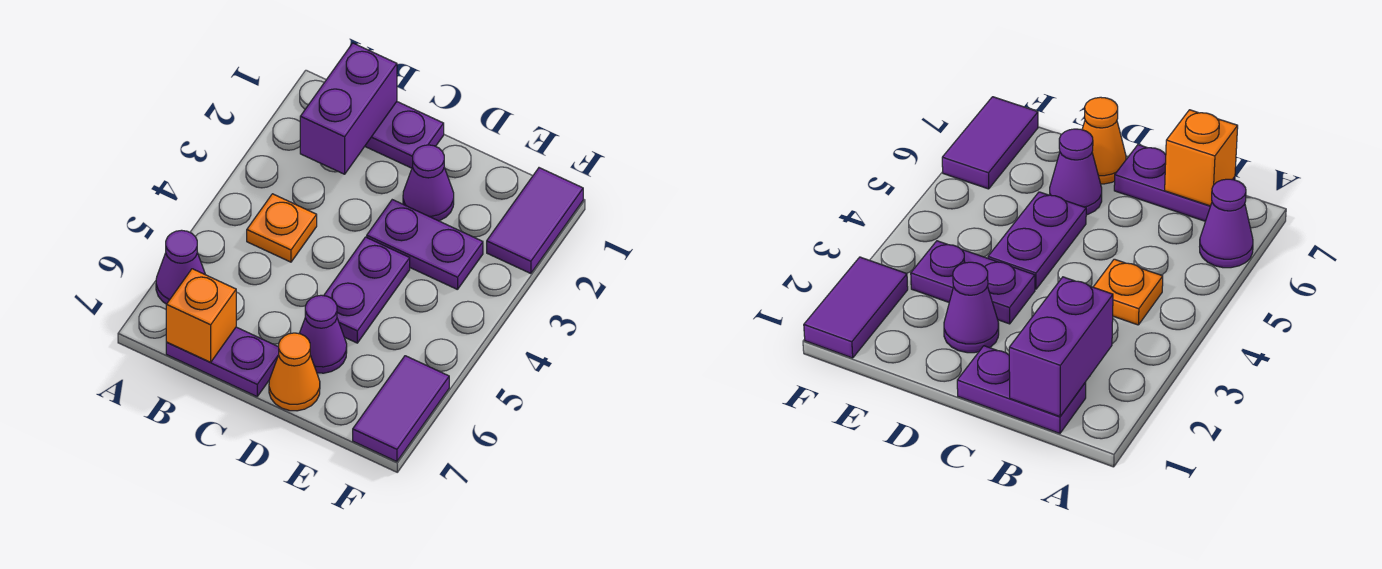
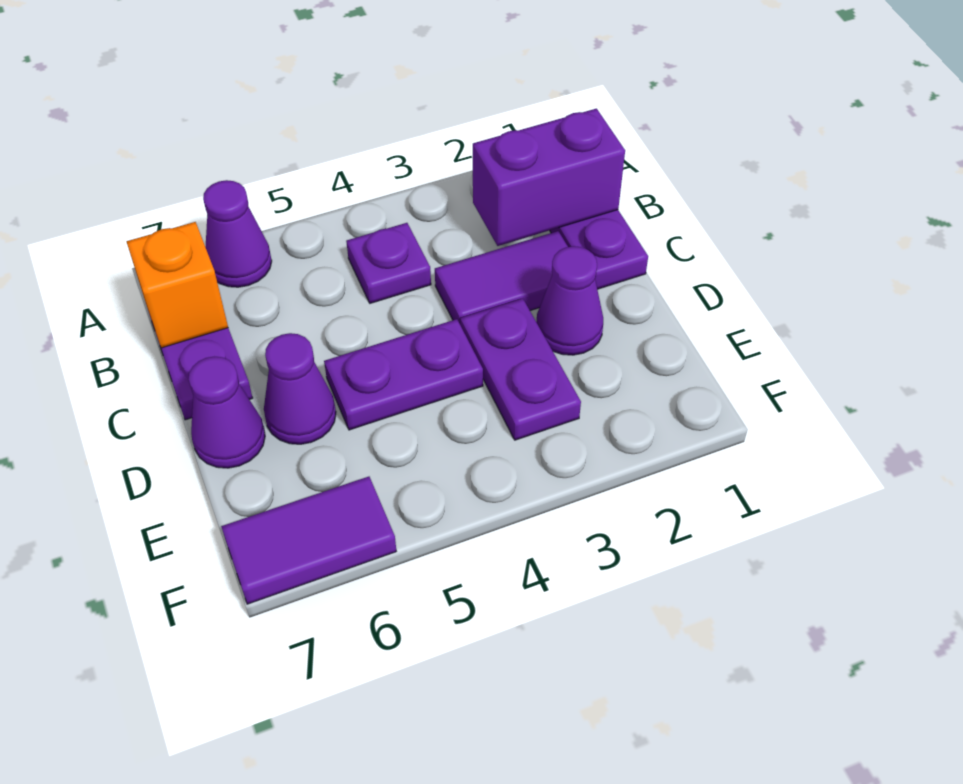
orange 1x1 plate [247,194,317,262] -> purple 1x1 plate [346,223,431,303]
orange 1x1 cone [269,333,320,411] -> purple 1x1 cone [188,357,265,468]
purple 1x2 tile [487,168,583,274] -> purple 1x2 tile moved to [435,231,568,324]

